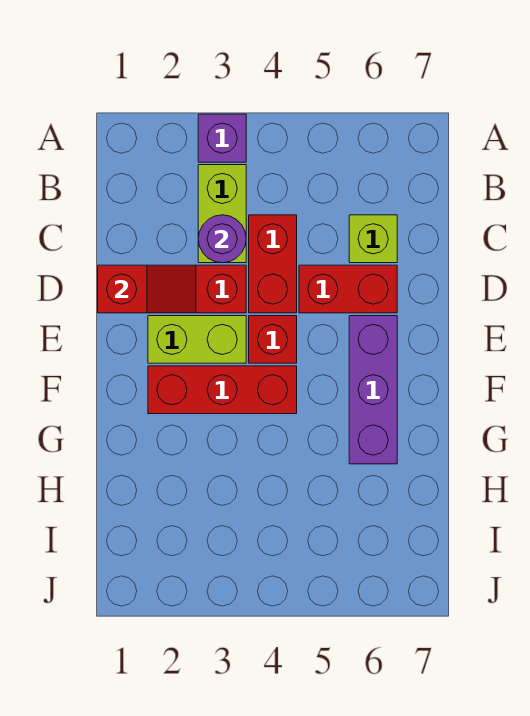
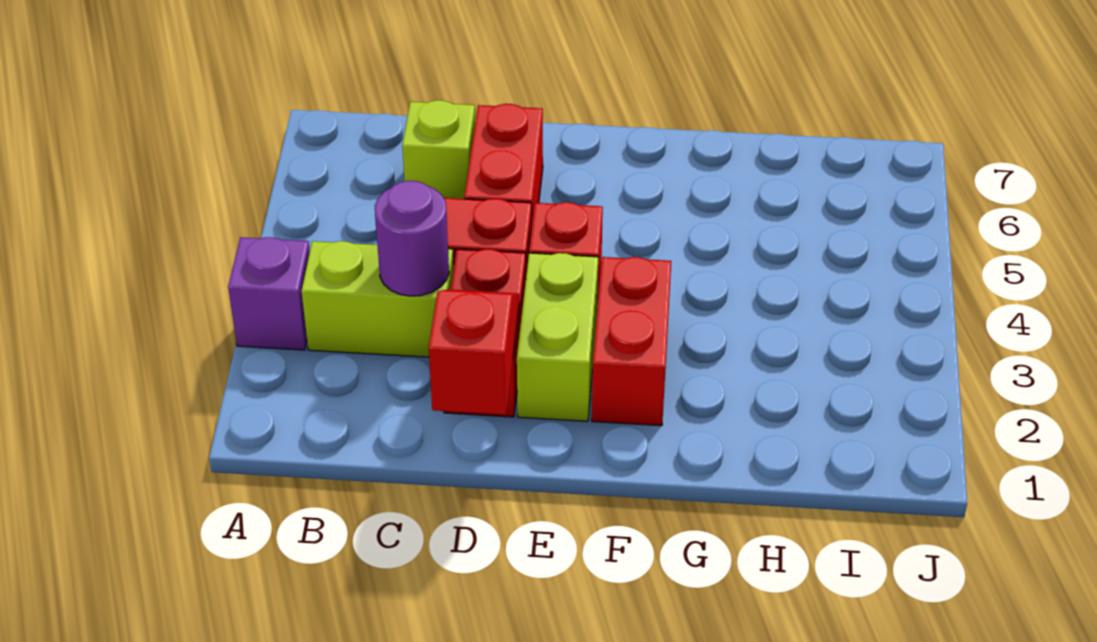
purple 1x3 brick [349,316,397,464] -> none
red 1x3 brick [148,366,297,414] -> red 1x2 brick [592,257,671,426]

